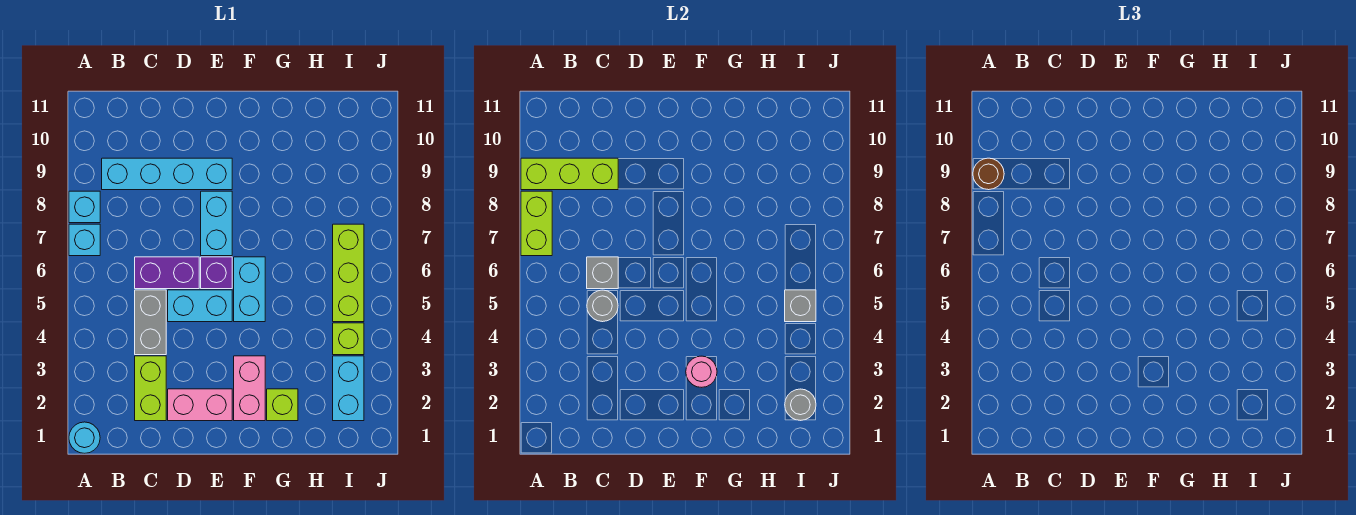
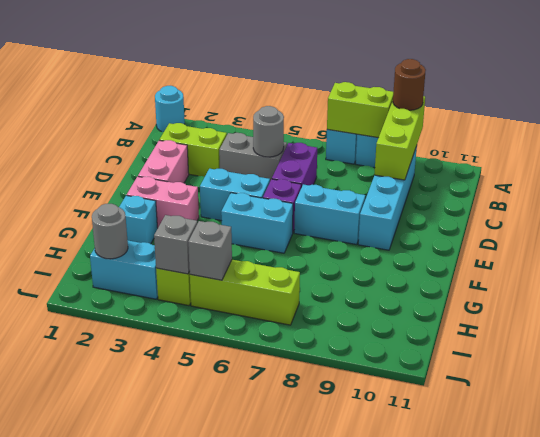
grey 1x1 brick [587,257,618,289] -> grey 1x1 brick moved to [154,215,197,274]
cyan 1x2 brick [168,290,232,322] -> cyan 1x2 brick turned to [200,169,270,221]
pink 1x1 round brick [686,356,717,387] -> none
lime 1x1 brick [267,389,298,421] -> cyan 1x1 brick [119,195,158,244]

